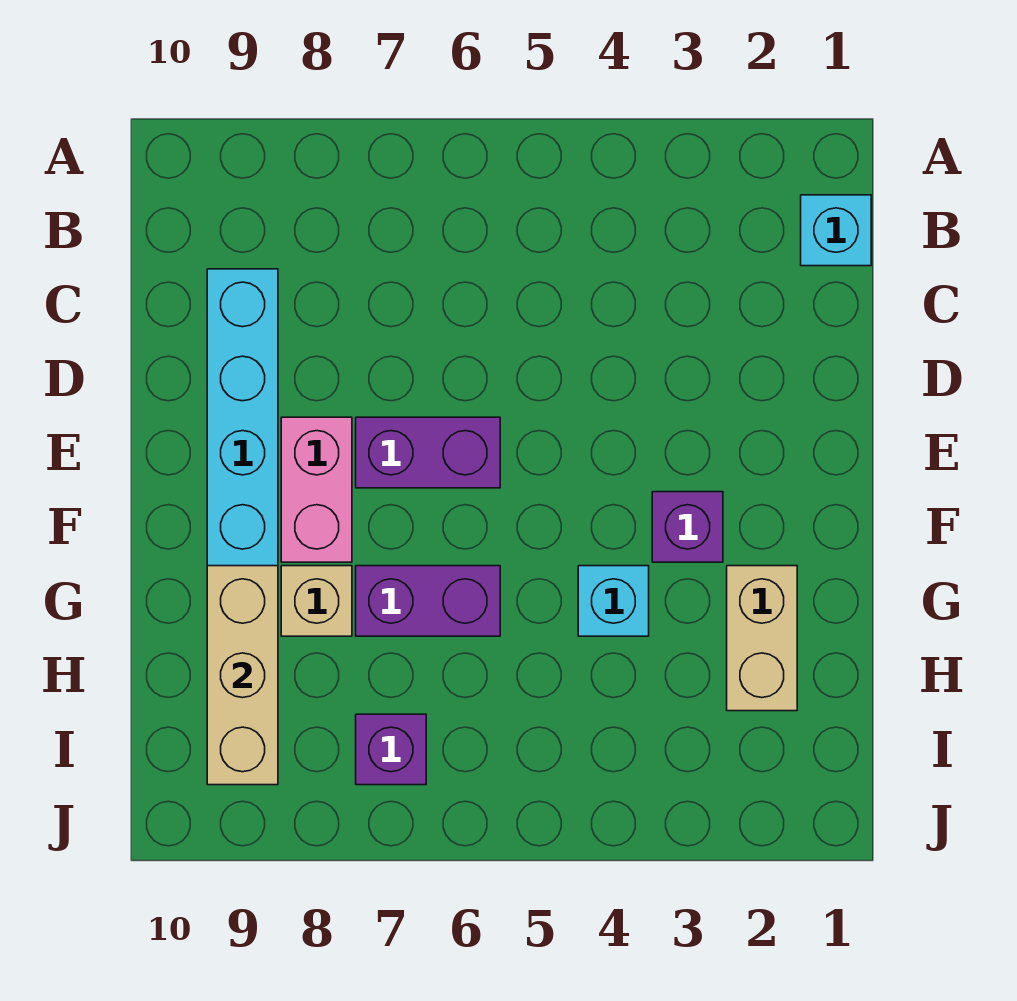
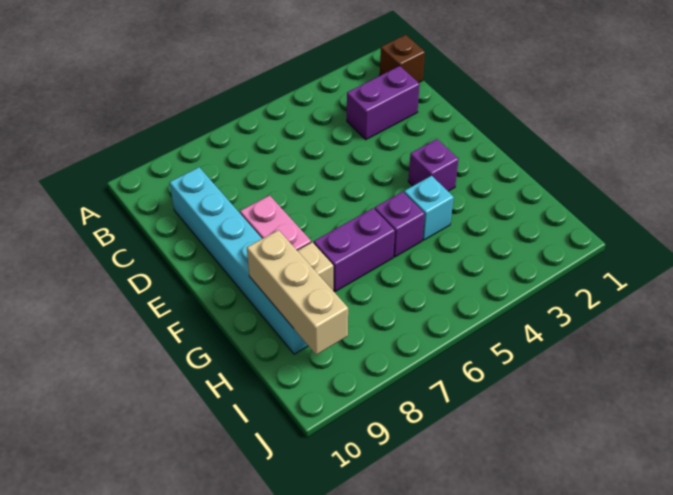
cyan 1x1 brick [801,195,871,266] -> brown 1x1 brick [380,35,425,83]
purple 1x2 brick [356,417,500,488] -> purple 1x2 brick moved to [347,66,420,140]
tan 1x2 brick [727,566,797,711] -> none
purple 1x1 brick [356,714,426,785] -> purple 1x1 brick moved to [375,192,425,257]

